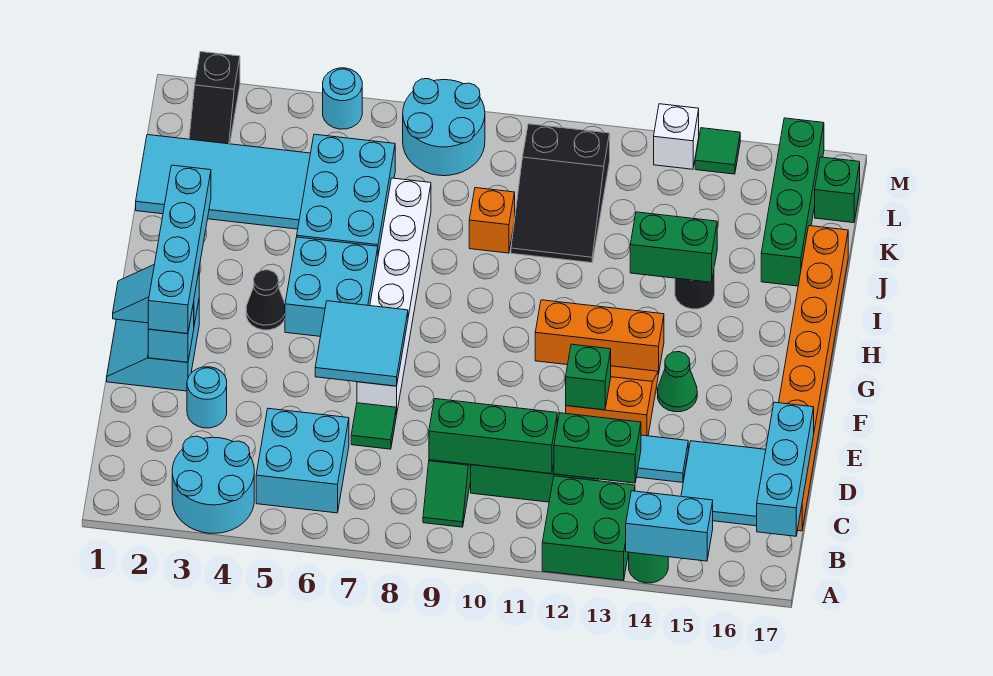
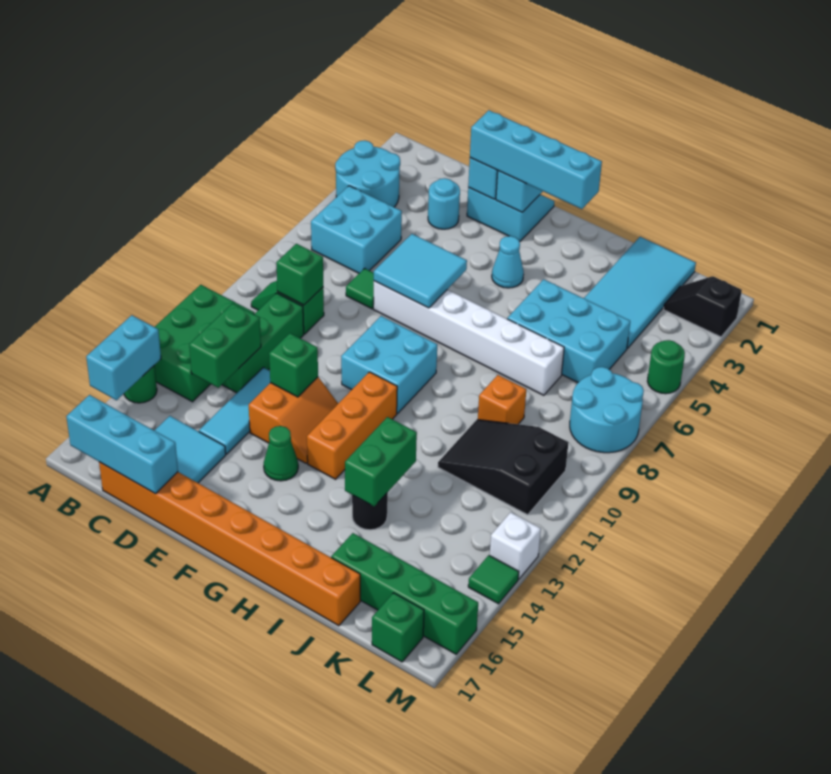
green 2x2 brick [542,476,635,580] -> green 2x3 brick [155,285,254,402]
green 1x3 brick [429,399,557,474] -> green 1x1 brick [276,244,323,305]
black 1x1 cone [246,270,285,330] -> cyan 1x1 cone [492,236,524,288]
cyan 2x2 brick [285,237,378,336] -> cyan 2x2 brick moved to [341,316,437,414]
cyan 1x1 round brick [323,68,362,129] -> green 1x1 round brick [647,340,685,394]

